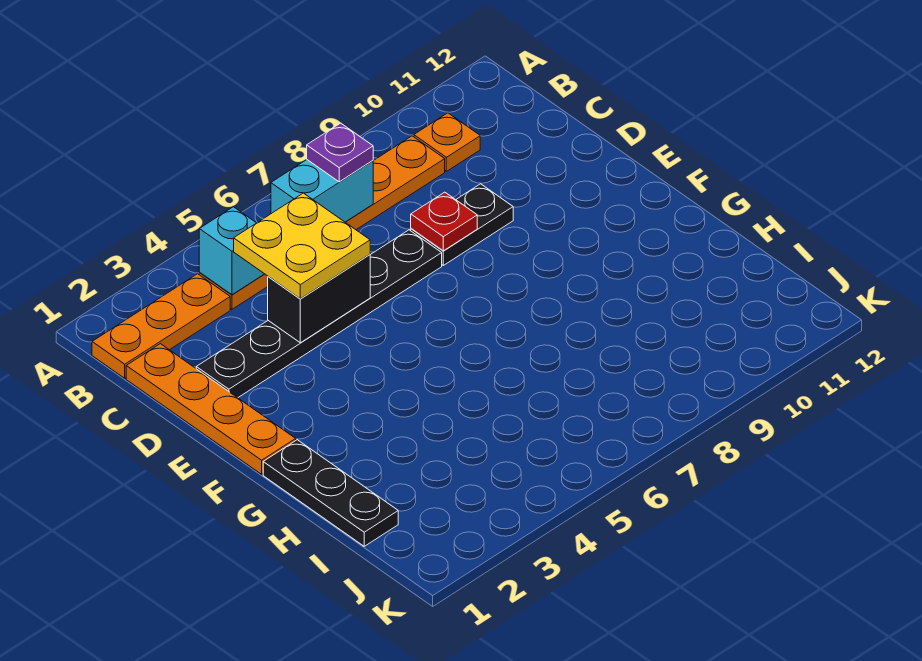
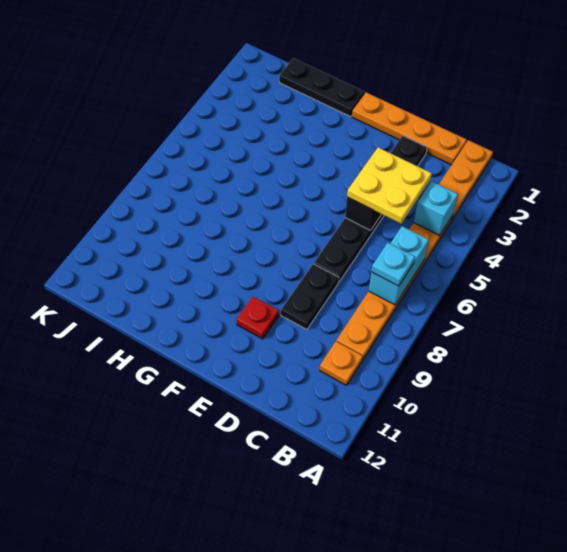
purple 1x1 plate [307,123,373,182] -> cyan 1x1 plate [371,243,415,286]
red 1x1 plate [411,192,477,251] -> red 1x1 plate moved to [236,296,279,339]

